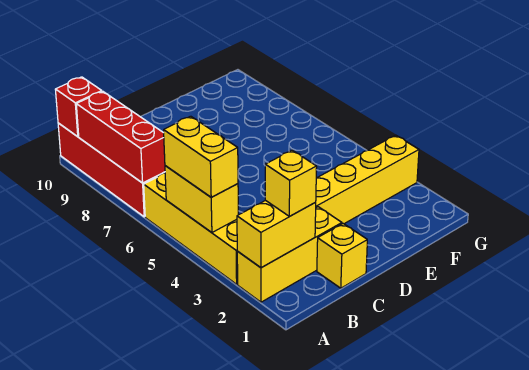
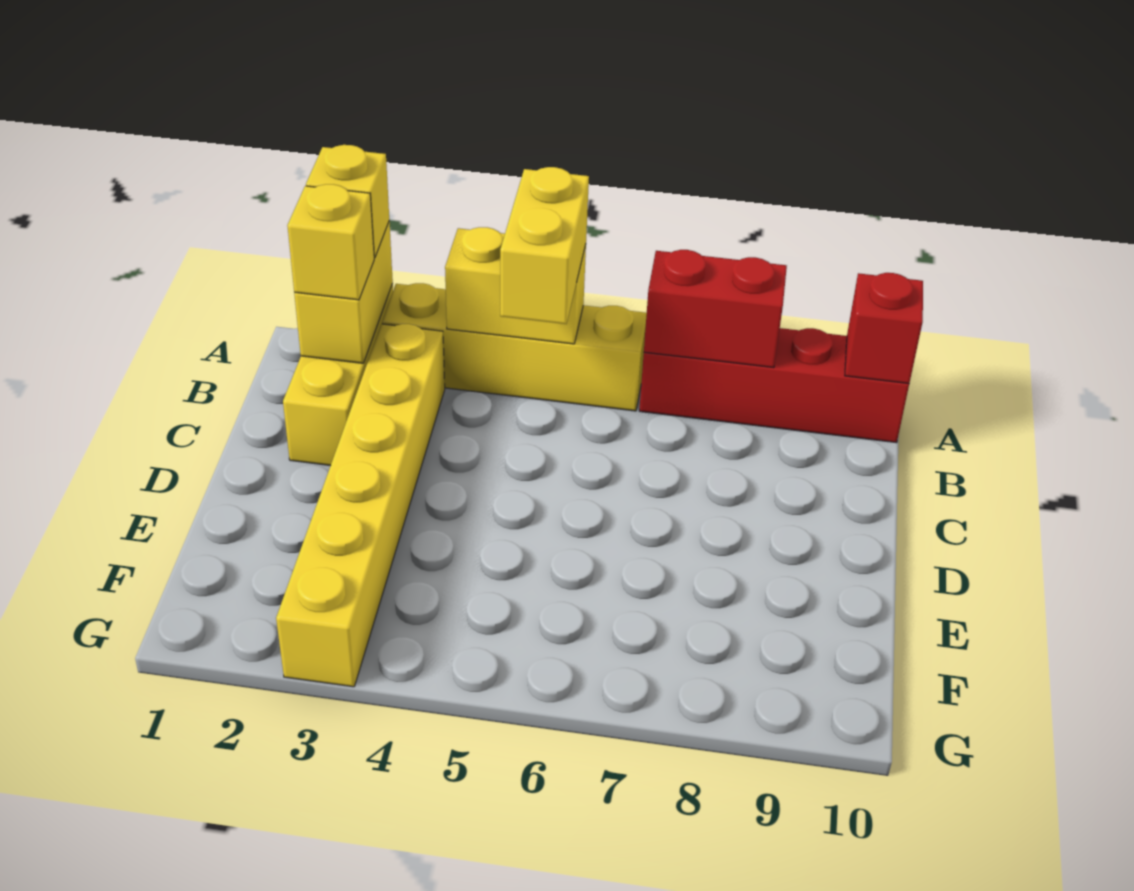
yellow 1x2 brick [164,116,238,197] -> yellow 1x2 brick turned to [500,167,589,324]
red 1x3 brick [76,91,165,183] -> red 1x2 brick [644,250,787,368]
yellow 1x1 brick [317,224,367,288] -> yellow 1x1 brick moved to [306,145,389,258]

